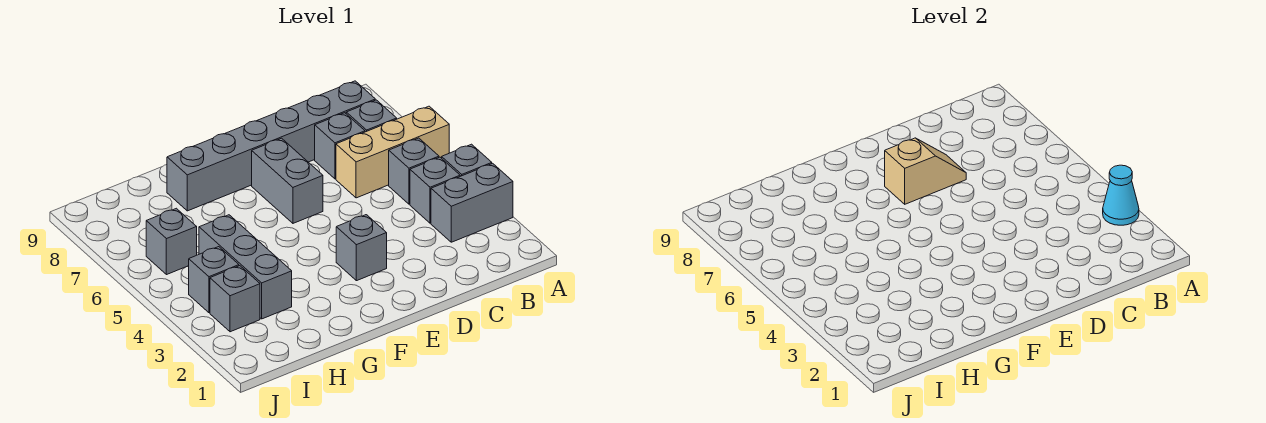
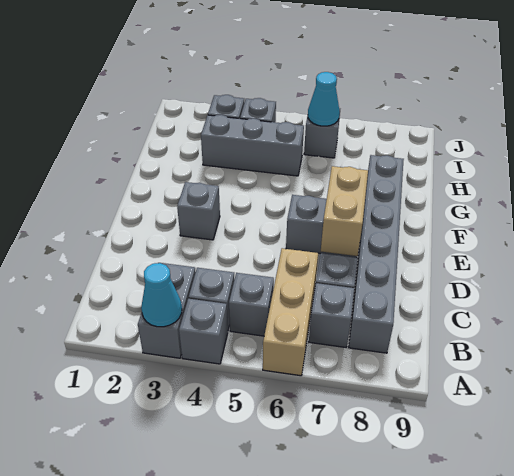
tan 1x2 slope [885,138,966,204] -> tan 1x2 brick [321,166,368,256]
none -> cyan 1x1 cone [308,72,340,126]

